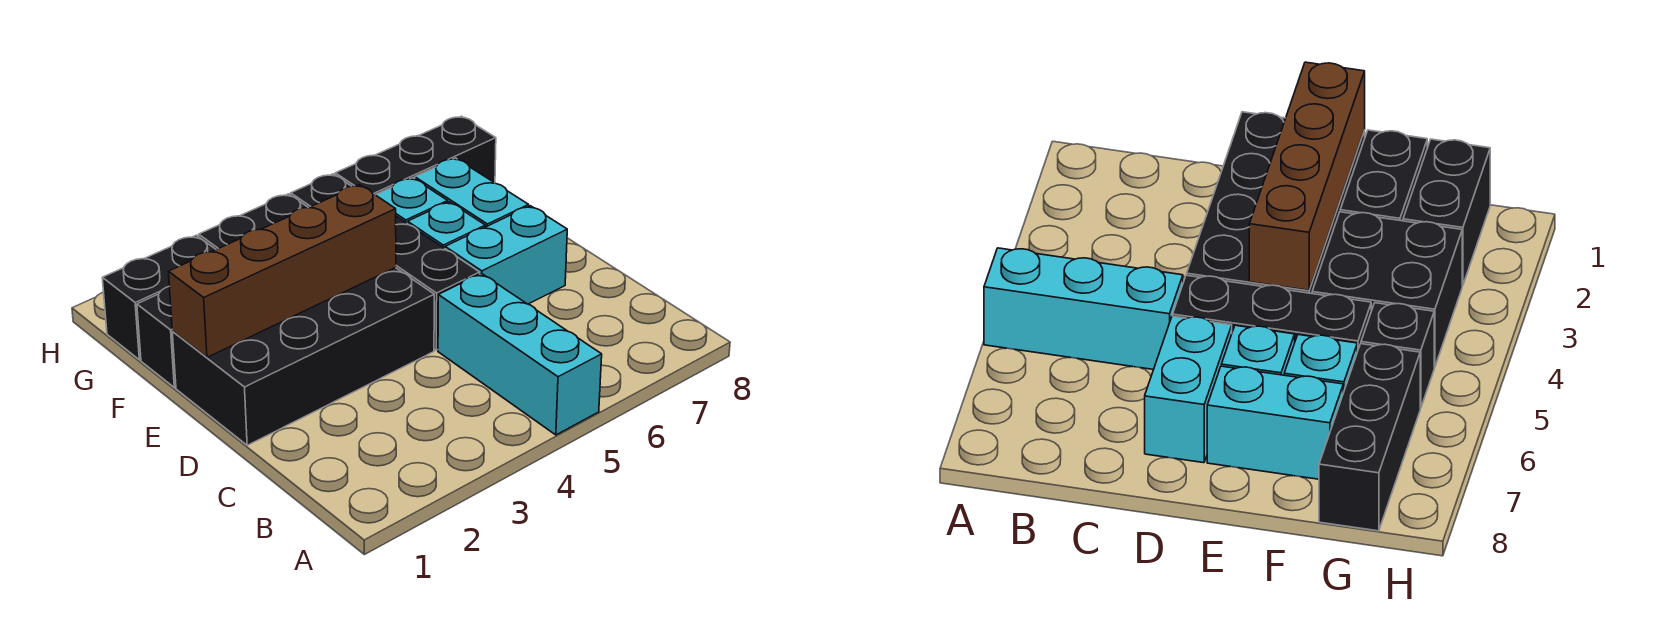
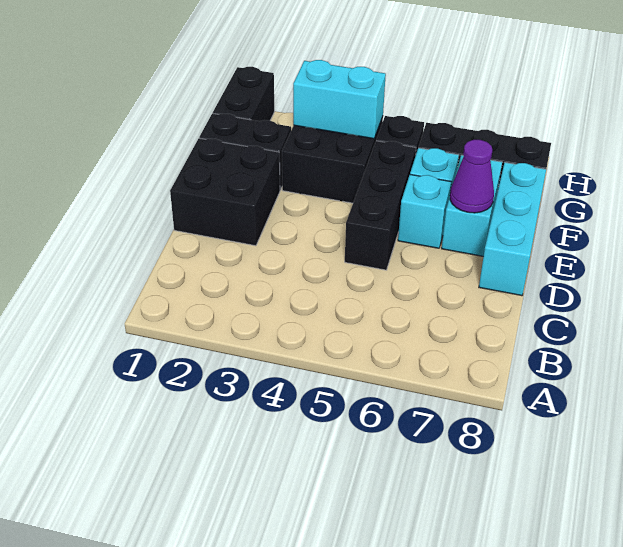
cyan 1x3 brick [438,273,602,435] -> cyan 1x3 brick moved to [479,162,546,296]
black 2x4 brick [172,268,434,445] -> black 2x2 brick [170,138,280,246]
cyan 1x2 brick [445,206,567,304] -> cyan 1x2 brick moved to [293,60,386,139]
brown 1x4 brick [169,185,396,357] -> none
none -> purple 1x1 cone [450,140,494,213]
black 1x2 brick [102,235,216,360] -> black 1x2 brick turned to [213,67,274,121]

